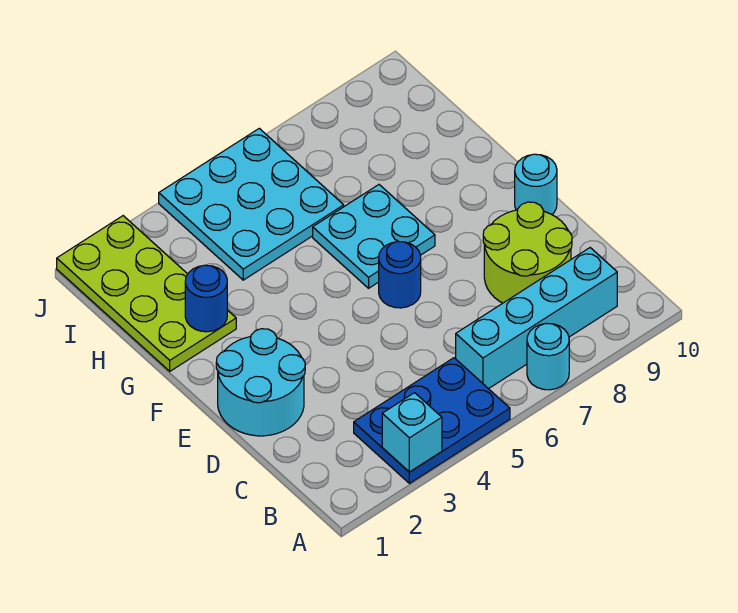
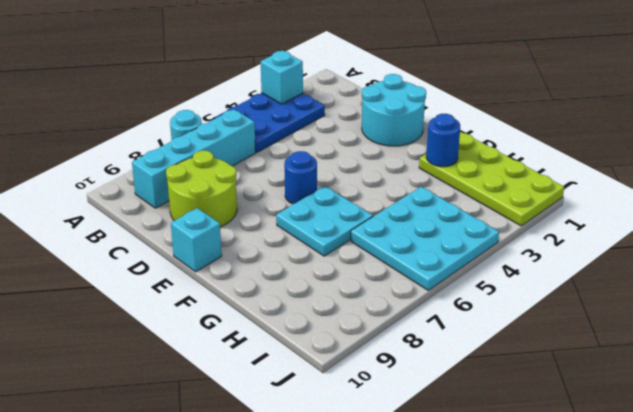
cyan 1x1 round brick [515,154,557,214] -> cyan 1x1 brick [171,208,222,272]

